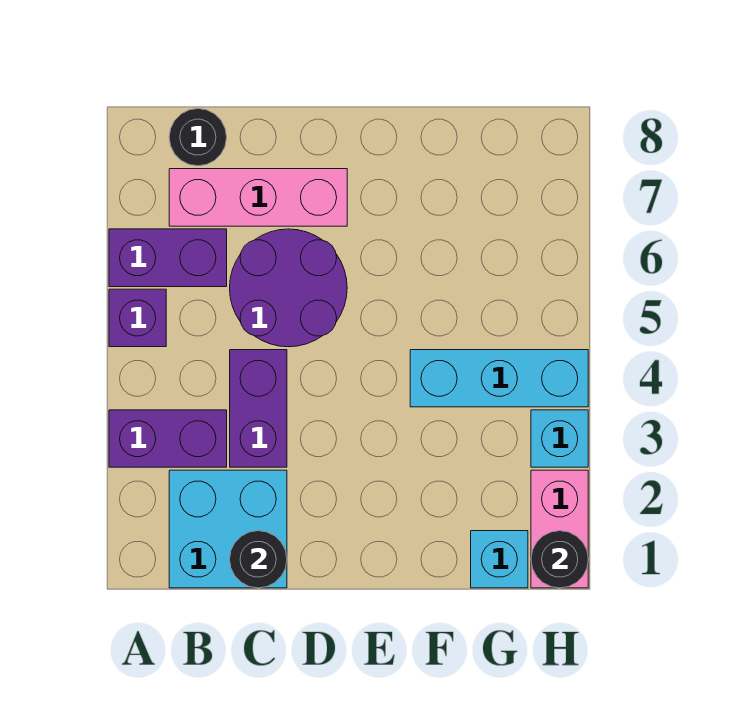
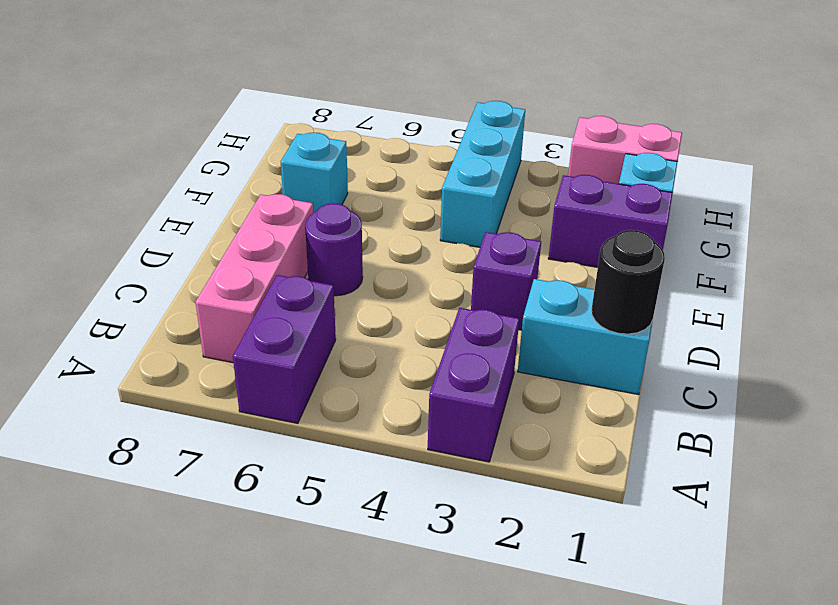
purple 1x1 brick [109,289,166,347] -> purple 1x1 brick moved to [471,232,541,330]
cyan 2x2 brick [169,470,287,588] -> cyan 1x2 brick [518,279,653,395]
black 1x1 round brick [169,109,227,166] -> none
purple 1x2 brick [230,350,287,467] -> purple 1x2 brick moved to [548,175,673,267]
purple 2x2 round brick [230,229,347,347] -> purple 1x1 round brick [305,203,363,296]
black 1x1 round brick [531,531,588,588] -> none
cyan 1x1 brick [531,410,588,467] -> cyan 1x1 brick moved to [281,132,348,213]

